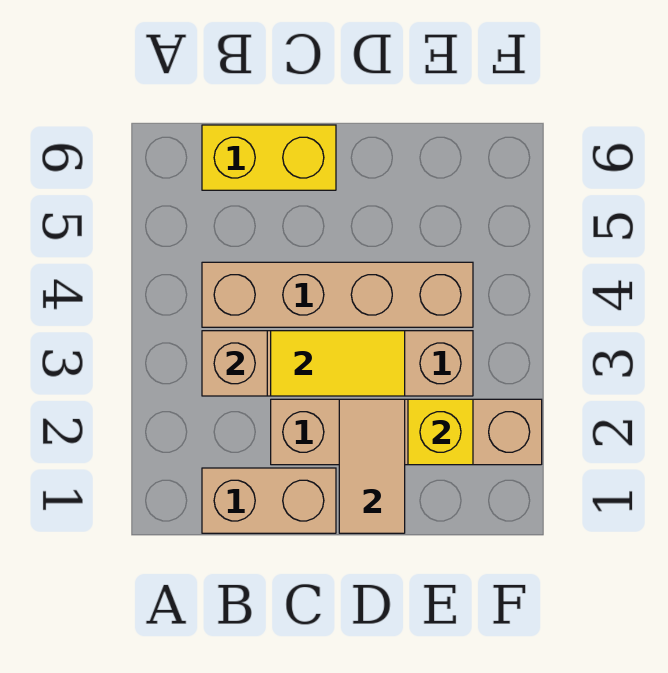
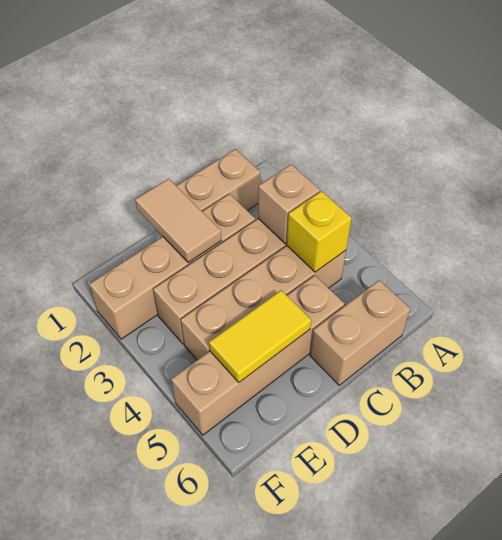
yellow 1x2 brick [202,125,336,190] -> tan 1x2 brick [310,280,410,385]
yellow 1x2 tile [271,331,405,396] -> yellow 1x2 tile moved to [209,290,311,382]
none -> tan 1x4 brick [171,275,344,435]
yellow 1x1 brick [408,399,473,465] -> yellow 1x1 brick moved to [287,191,352,272]

